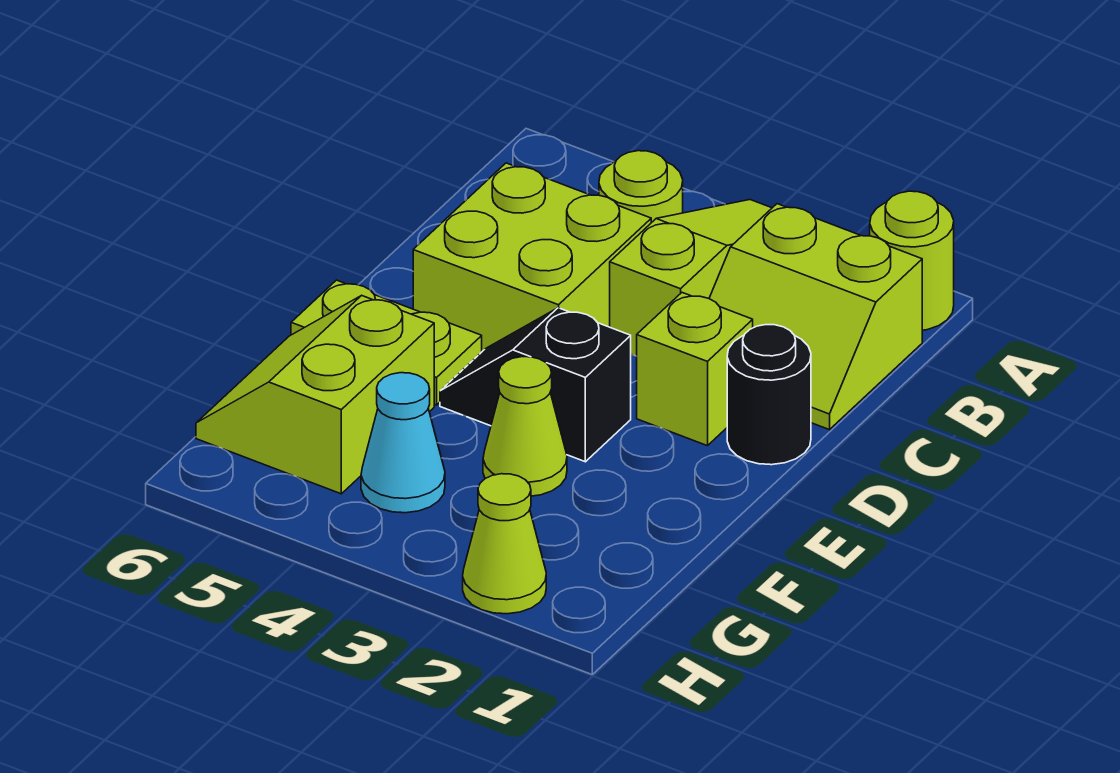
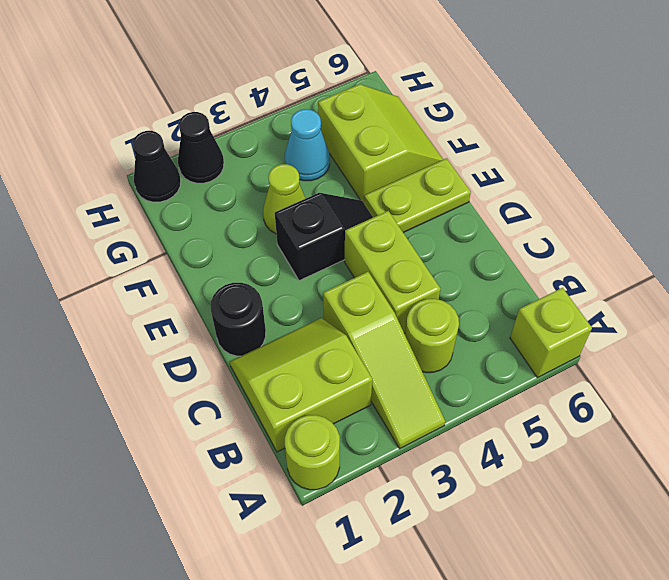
lime 2x2 brick [413,163,651,351] -> lime 1x2 brick [344,211,440,333]
lime 1x1 brick [637,293,753,446] -> lime 1x1 brick moved to [510,288,592,378]
none -> black 1x1 cone [133,131,181,202]
lime 1x1 cone [463,474,546,614] -> black 1x1 cone [178,112,224,183]

